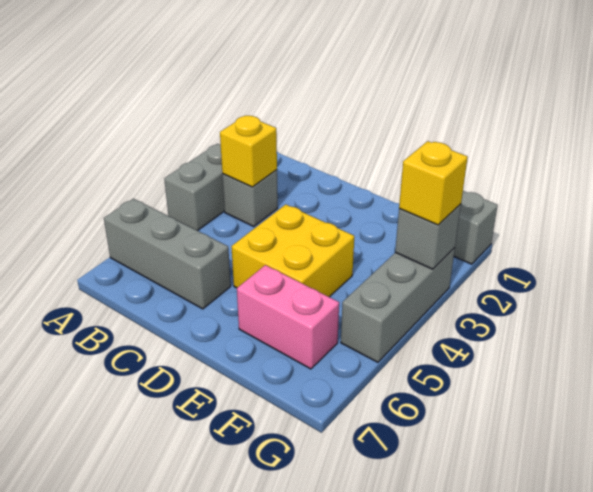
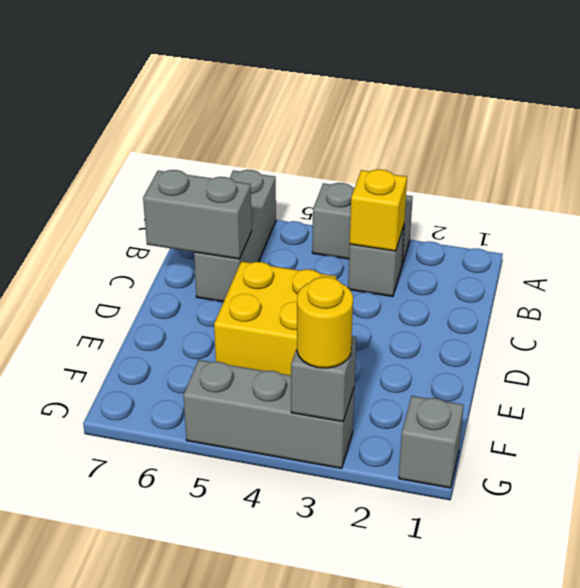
none -> grey 1x2 brick [143,170,252,259]
pink 1x2 brick [237,265,339,369] -> none
yellow 1x1 brick [399,141,468,225] -> yellow 1x1 round brick [297,277,353,368]

